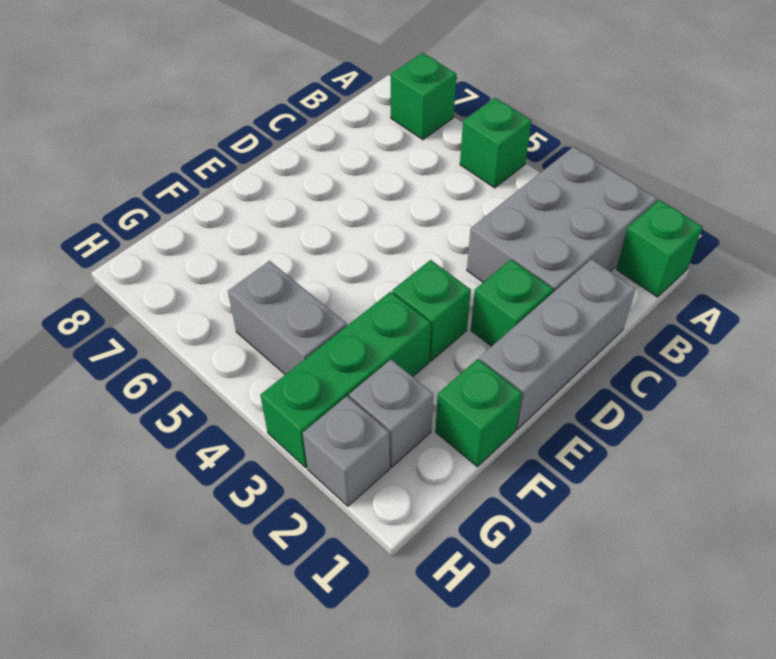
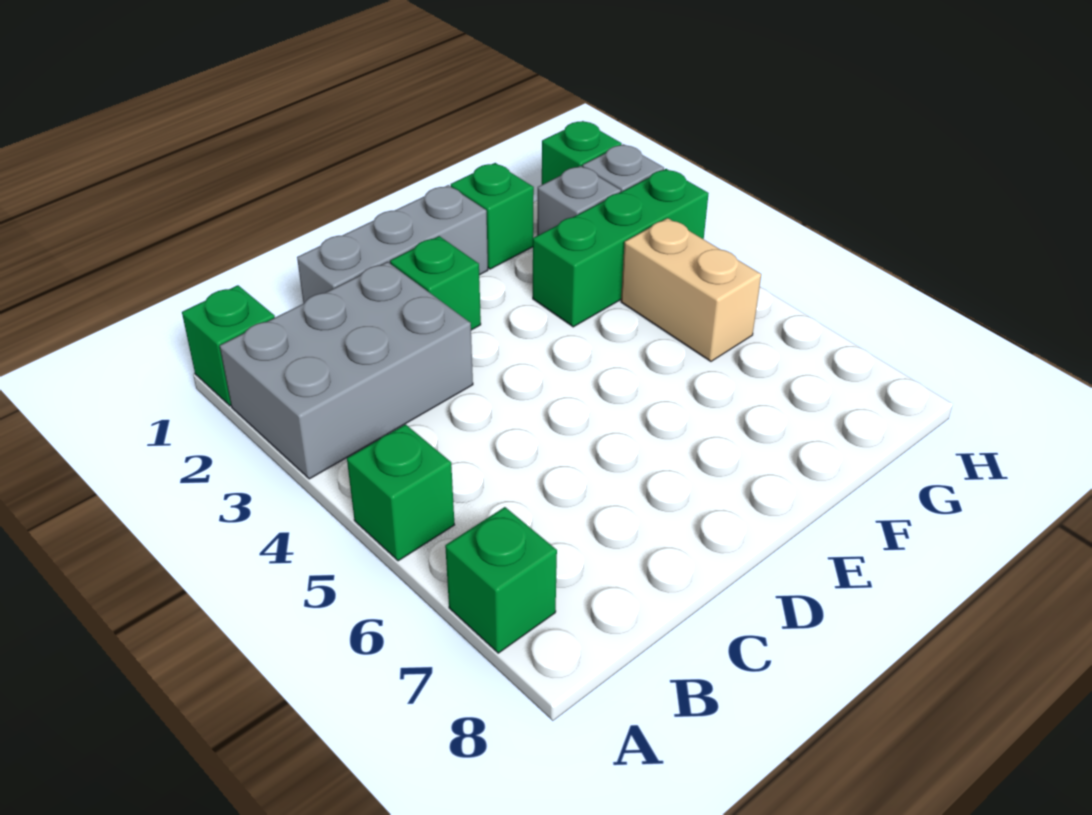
green 1x1 brick [392,260,471,361] -> green 1x1 brick moved to [542,121,622,185]
grey 1x2 brick [228,261,347,375] -> tan 1x2 brick [621,218,761,361]

